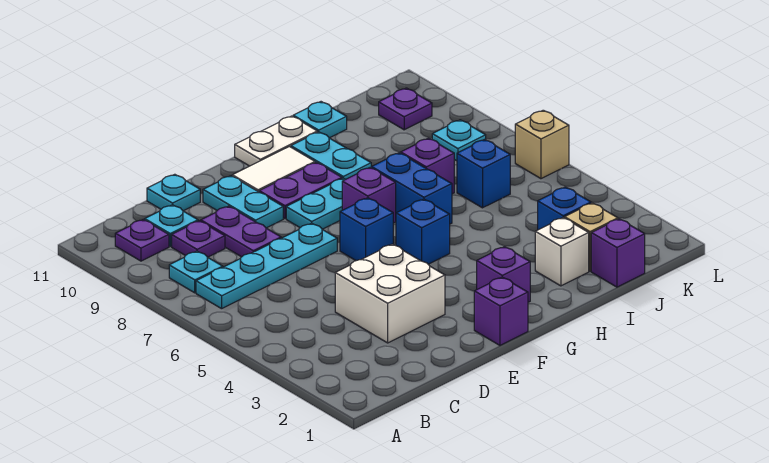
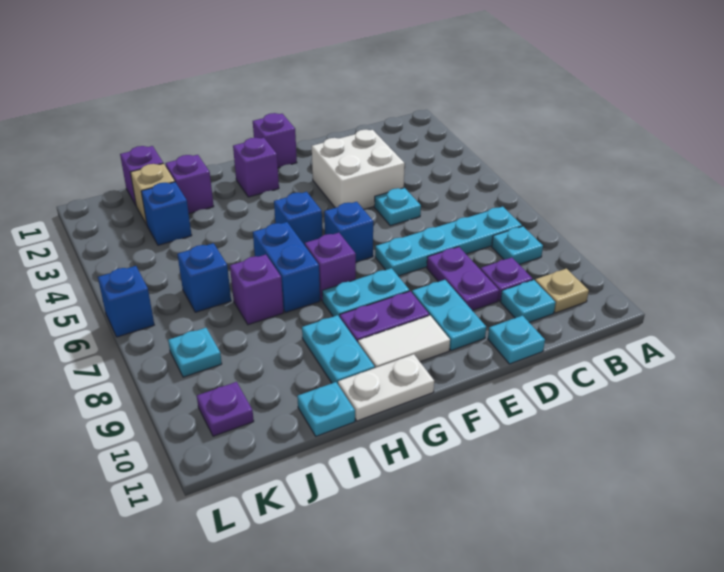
purple 1x1 plate [115,219,169,261] -> tan 1x1 plate [535,269,589,313]
none -> cyan 1x1 plate [374,188,421,226]
white 1x1 brick [535,218,589,286] -> purple 1x1 brick [166,155,214,214]
tan 1x1 brick [515,110,569,179] -> blue 1x1 brick [98,266,154,337]

